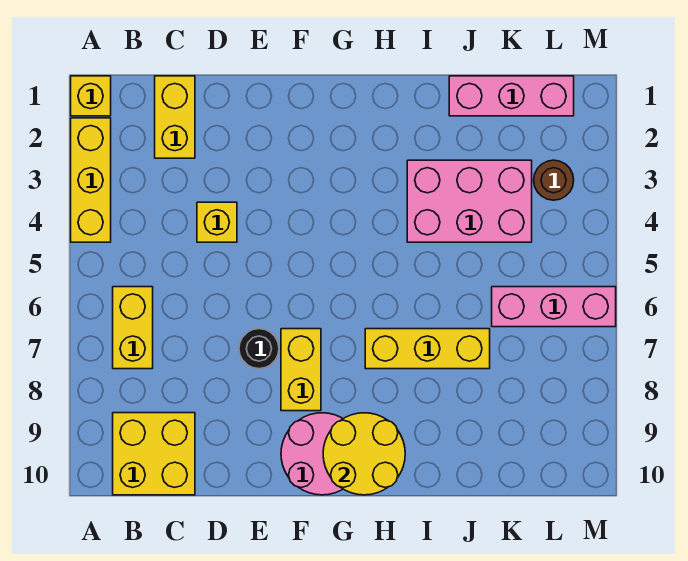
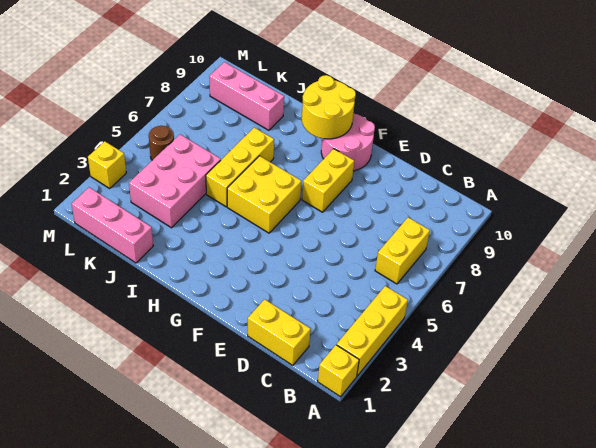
yellow 2x2 brick [113,413,195,495] -> yellow 2x2 brick moved to [227,156,301,233]
yellow 1x2 brick [155,76,195,158] -> yellow 1x2 brick turned to [248,299,311,365]
yellow 1x1 brick [197,202,237,242] -> yellow 1x1 brick moved to [88,141,126,188]
black 1x1 round brick [239,329,279,369] -> none
yellow 1x3 brick [365,329,490,369] -> yellow 1x3 brick turned to [206,127,274,207]
pink 2x3 brick [407,160,532,242] -> pink 2x3 brick turned to [129,134,221,228]
pink 1x3 brick [492,287,616,327] -> pink 1x3 brick moved to [209,62,284,130]
brown 1x1 round brick [534,160,574,200] -> brown 1x1 round brick moved to [149,126,174,160]

